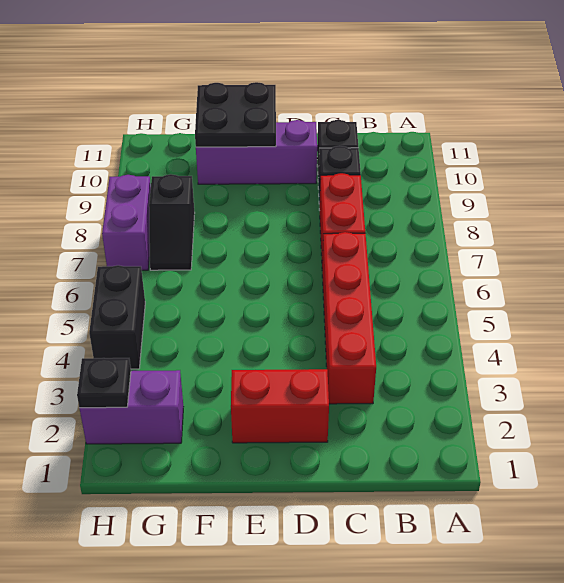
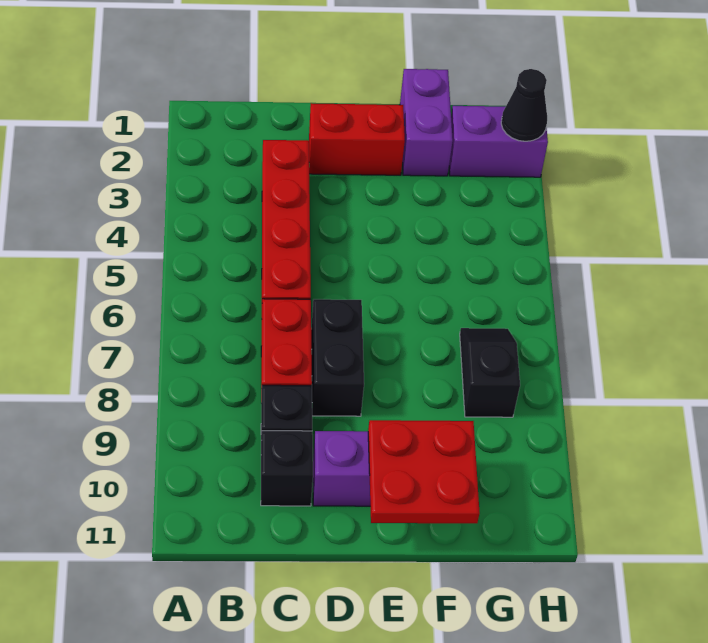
black 2x2 plate [195,82,276,147] -> red 2x2 plate [368,420,480,523]
black 1x1 plate [77,358,131,408] -> black 1x1 cone [501,69,547,141]
black 1x2 brick [89,265,145,369] -> black 1x2 brick moved to [311,299,364,416]
purple 1x2 brick [102,175,151,270] -> purple 1x2 brick moved to [400,69,453,176]

